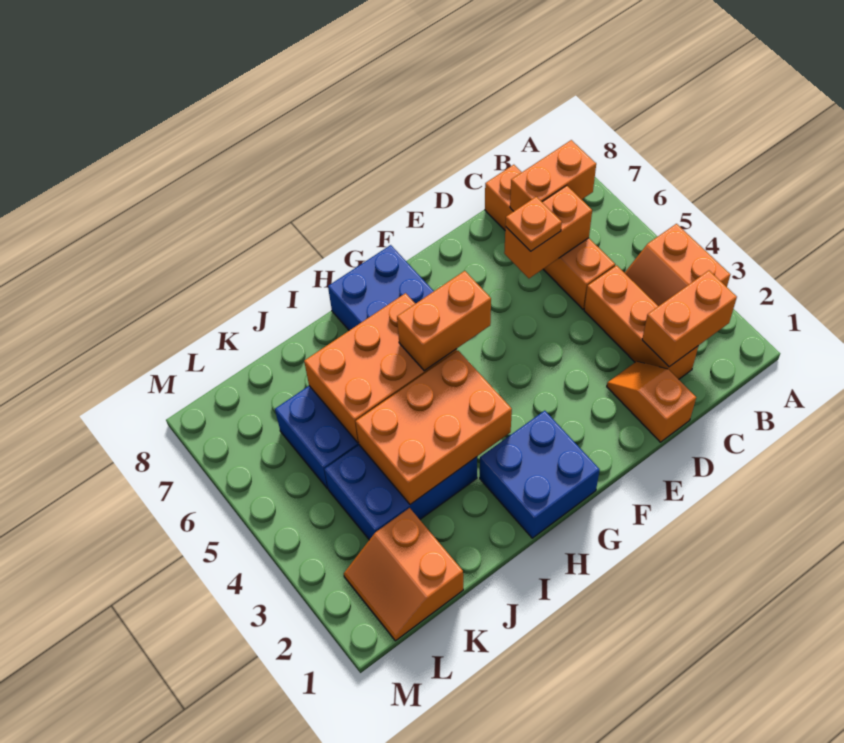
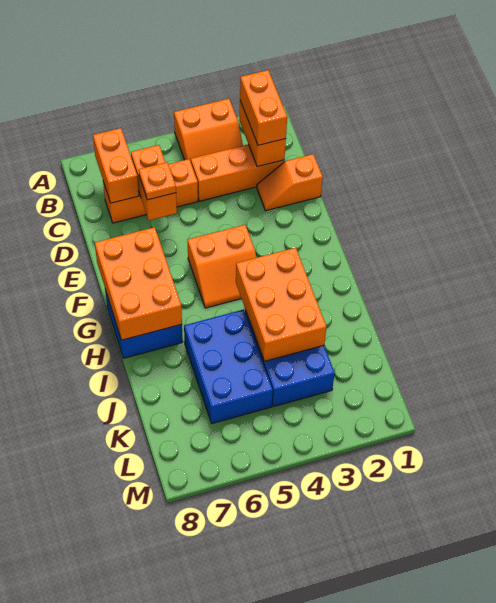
orange 1x4 brick [485,165,615,309] -> orange 1x3 brick [103,159,198,223]
blue 2x2 brick [480,411,600,538] -> none
orange 1x2 brick [397,271,491,371] -> orange 1x2 brick moved to [240,70,287,145]
orange 2x3 brick [304,293,457,443] -> orange 2x3 brick moved to [95,227,182,340]
orange 2x2 slope [344,508,463,641] -> orange 2x2 slope moved to [188,225,256,308]

